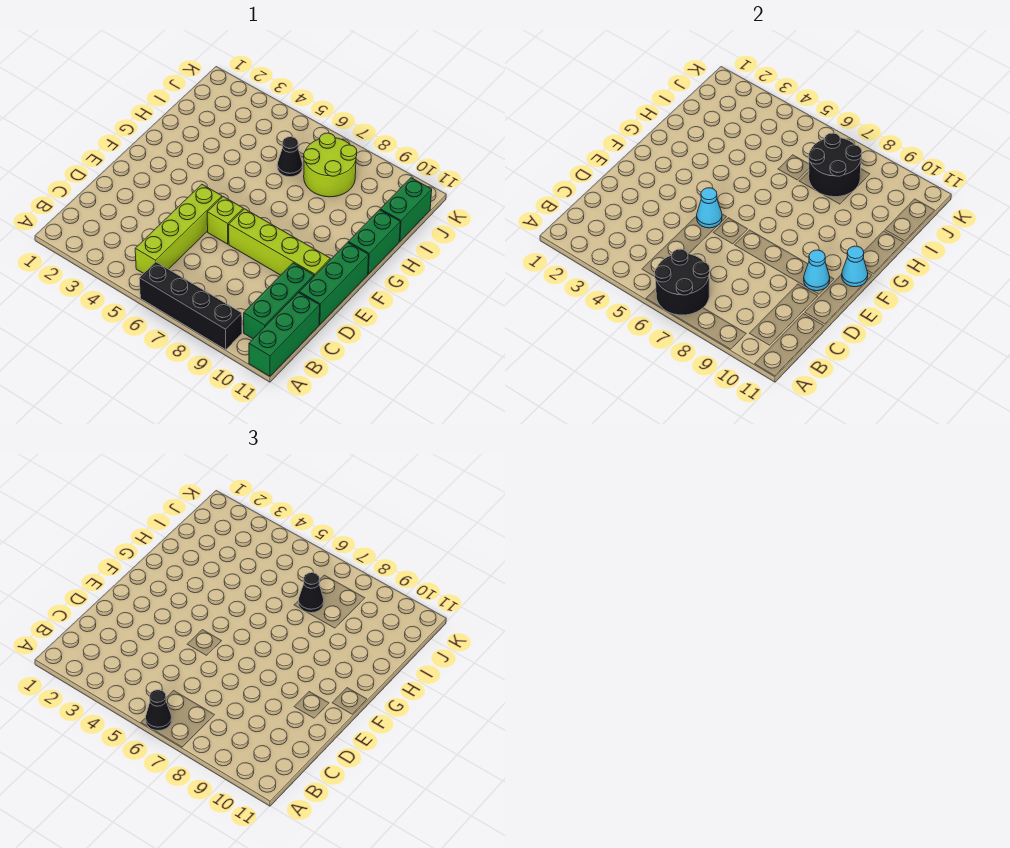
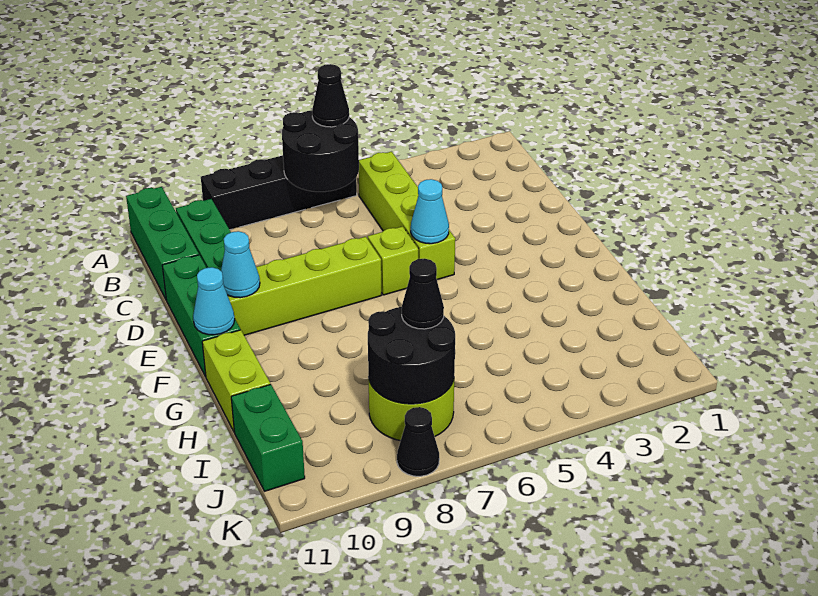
green 1x2 brick [348,210,400,274] -> lime 1x2 brick [202,330,270,431]
black 1x1 cone [277,137,303,177] -> black 1x1 cone moved to [397,407,439,476]

